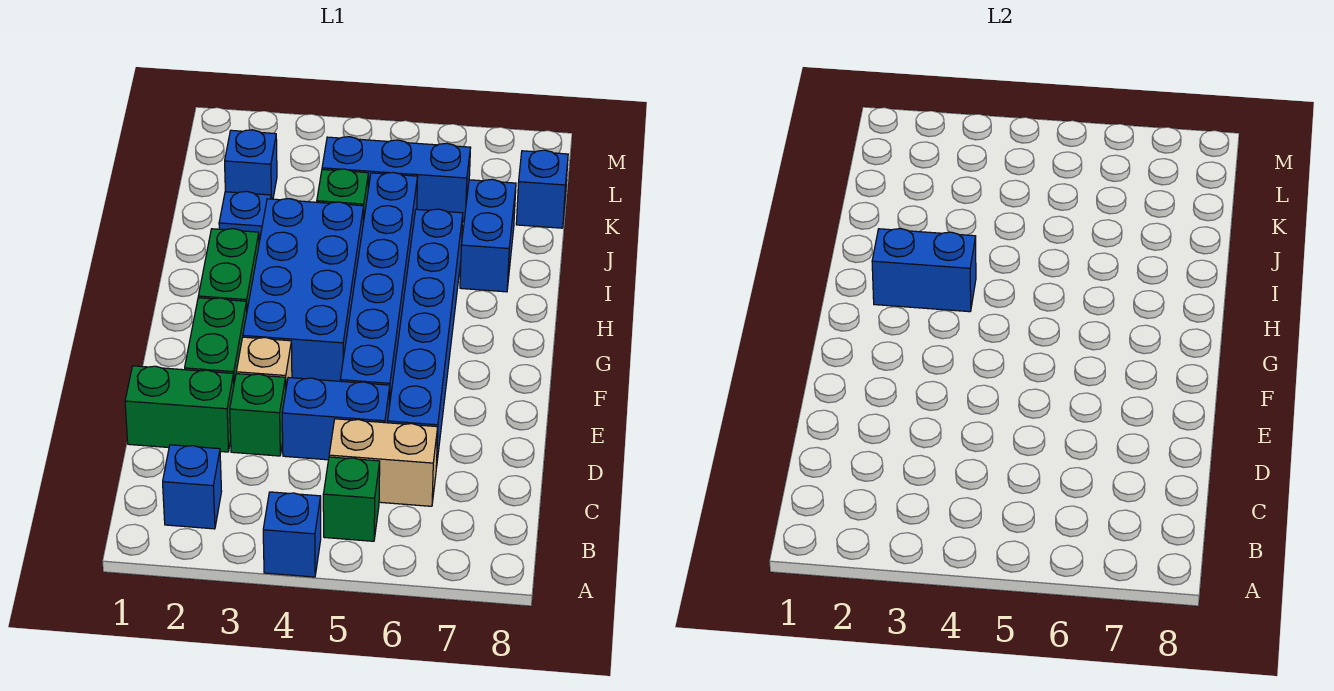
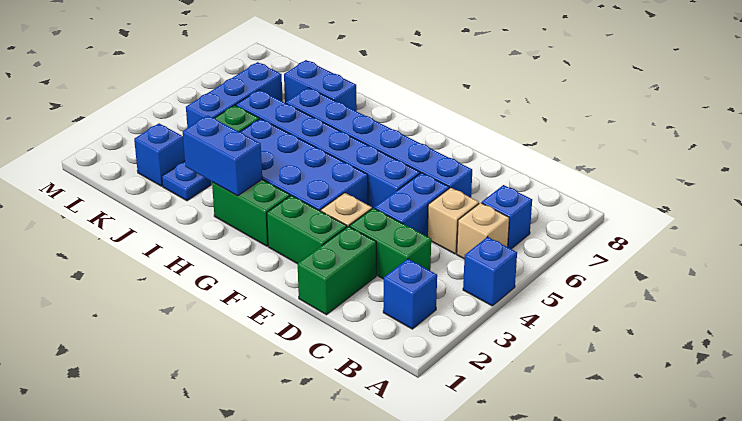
green 1x1 brick [323,457,380,541] -> tan 1x1 brick [457,203,509,259]
tan 1x2 brick [329,419,438,506] -> tan 1x1 brick [427,188,479,254]
green 1x1 brick [230,374,286,456] -> green 1x2 brick [350,208,431,279]
blue 1x2 brick [872,229,976,312] -> blue 1x2 brick turned to [183,116,262,196]
blue 1x1 brick [516,150,568,228] -> blue 1x1 brick moved to [482,185,532,249]

